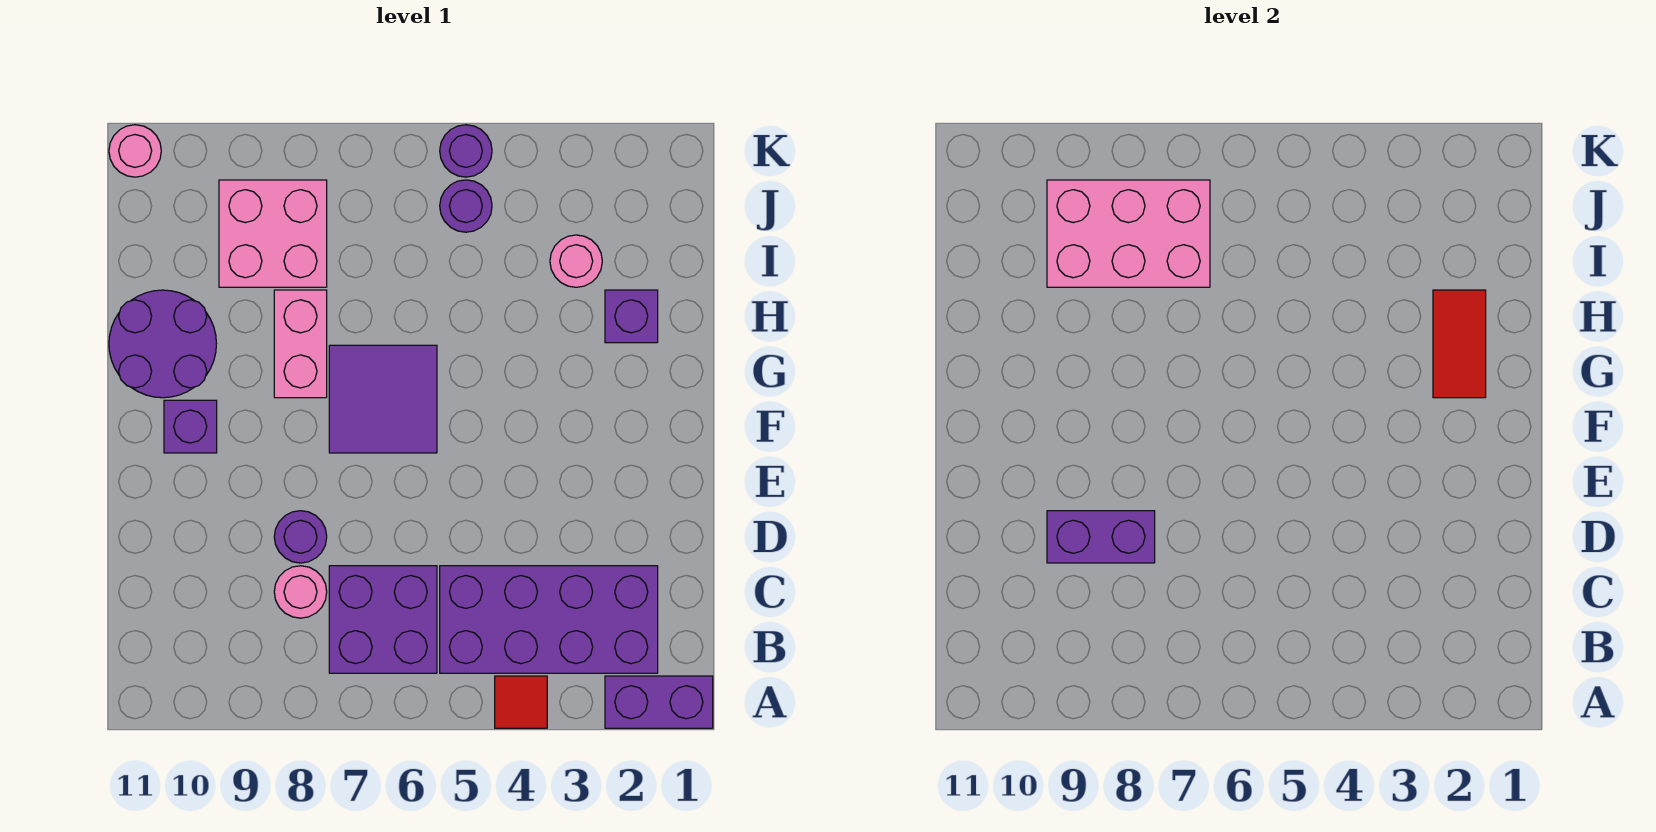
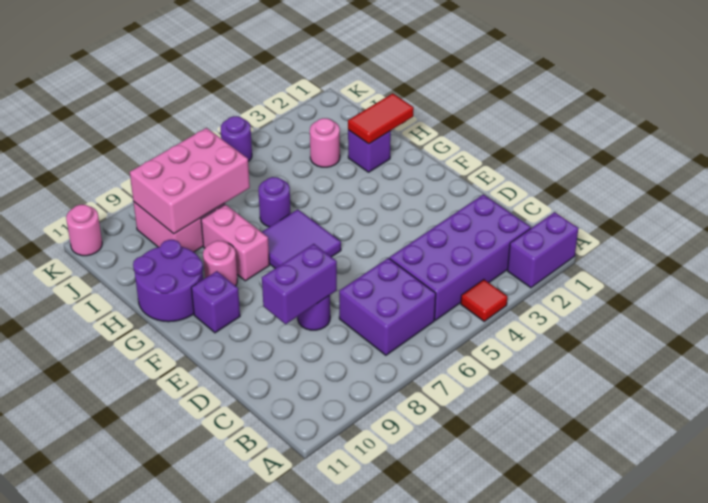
pink 1x1 round brick [274,566,327,618] -> pink 1x1 round brick moved to [203,241,237,286]
red 1x2 tile [1433,290,1486,398] -> red 1x2 tile turned to [348,93,414,144]
purple 1x1 round brick [440,180,492,232] -> purple 1x1 round brick moved to [258,177,291,227]

